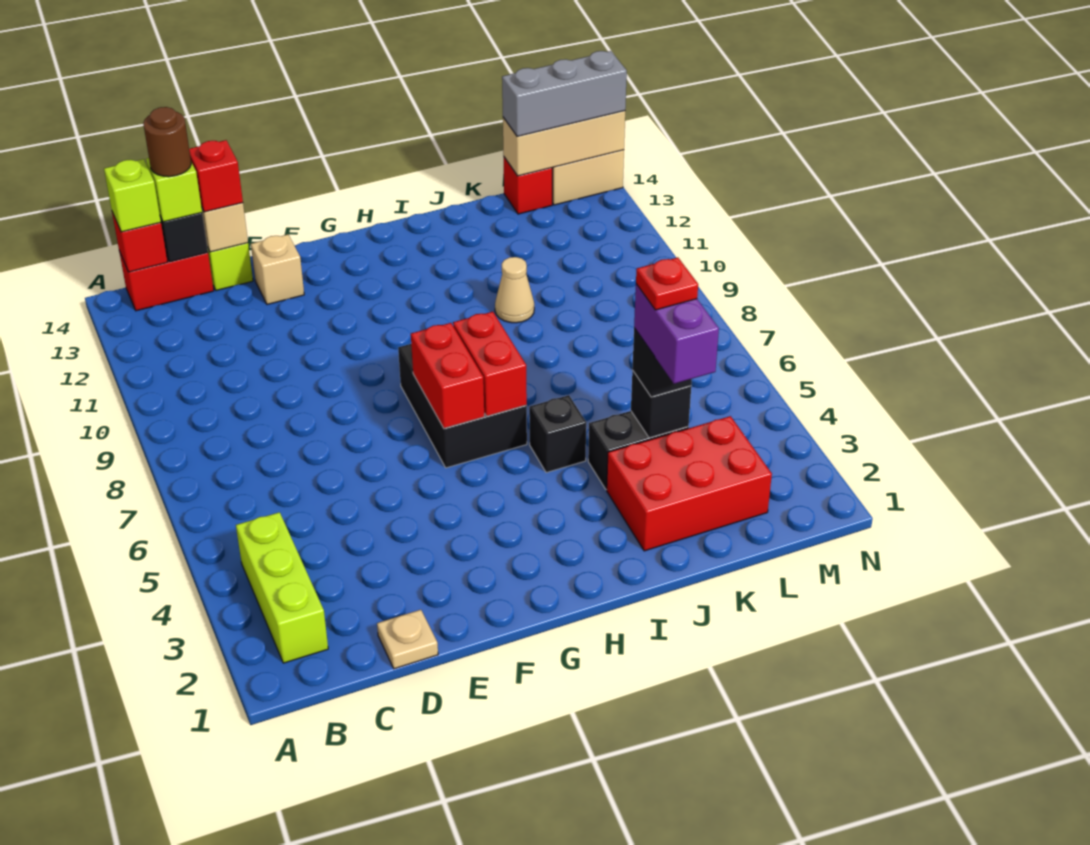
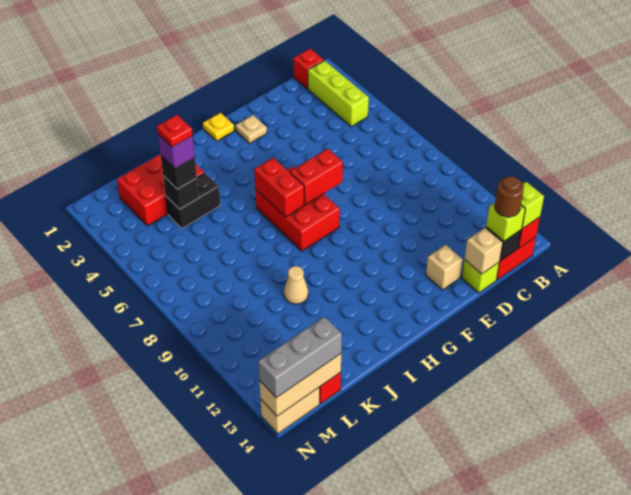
tan 1x1 plate [377,610,438,669] -> tan 1x1 plate moved to [236,115,267,143]
red 1x1 brick [189,140,243,212] -> red 1x1 brick moved to [293,49,324,89]
none -> yellow 1x1 plate [203,113,234,141]
black 2x3 brick [398,344,527,468] -> red 2x3 brick [255,166,340,251]
red 1x2 brick [411,323,484,429] -> red 1x2 brick turned to [290,149,343,205]
black 1x1 brick [529,395,586,473] -> none
purple 1x2 brick [634,284,719,384] -> purple 1x1 brick [158,134,195,168]

